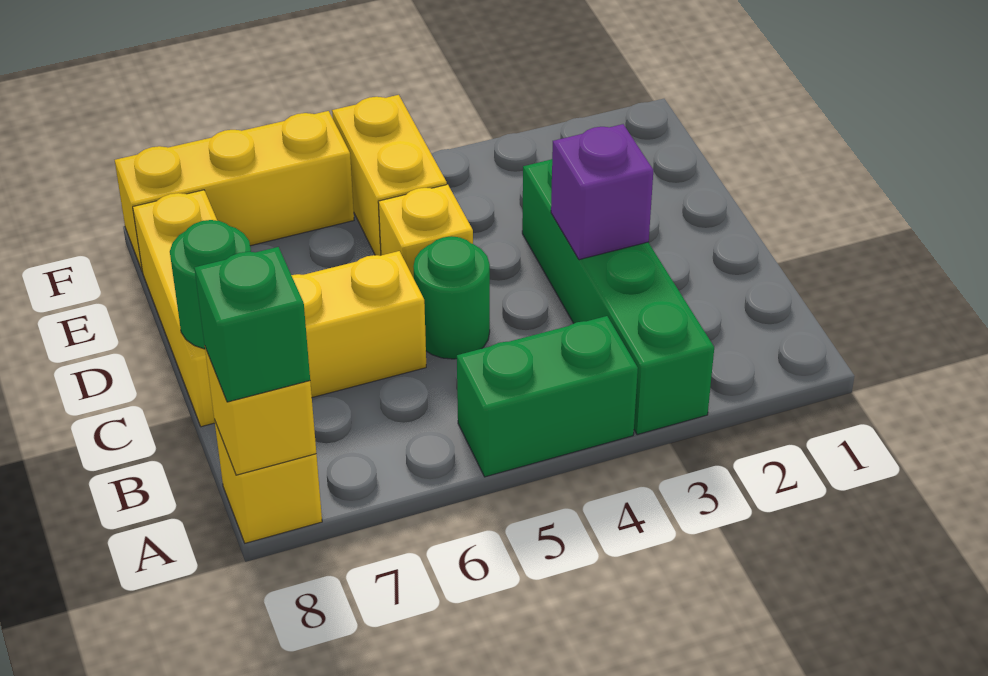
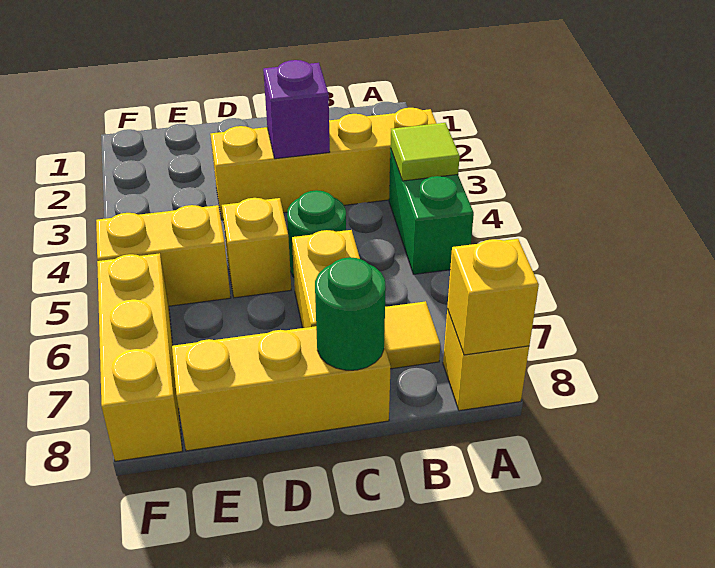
green 1x4 brick [522,159,714,435] -> yellow 1x4 brick [210,108,437,220]
none -> lime 1x1 tile [390,123,460,181]
green 1x1 brick [194,247,310,402] -> none
none -> yellow 1x1 tile [384,301,440,369]

